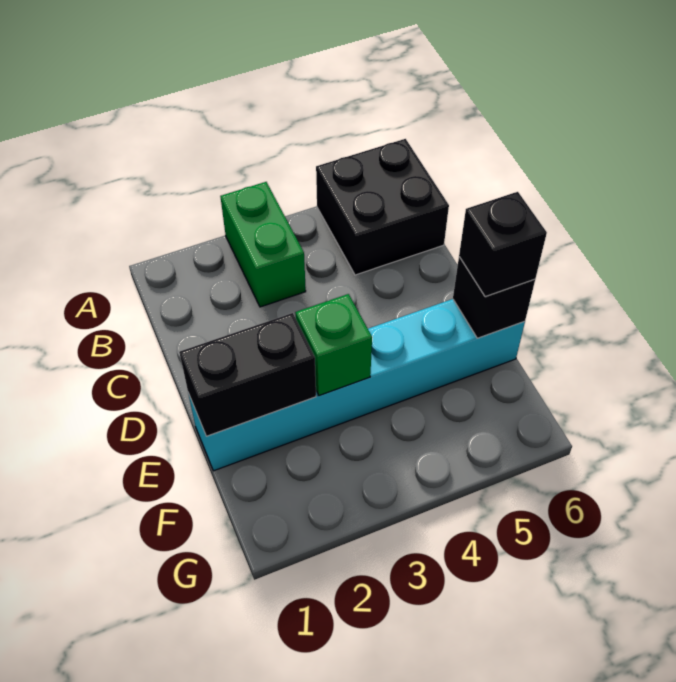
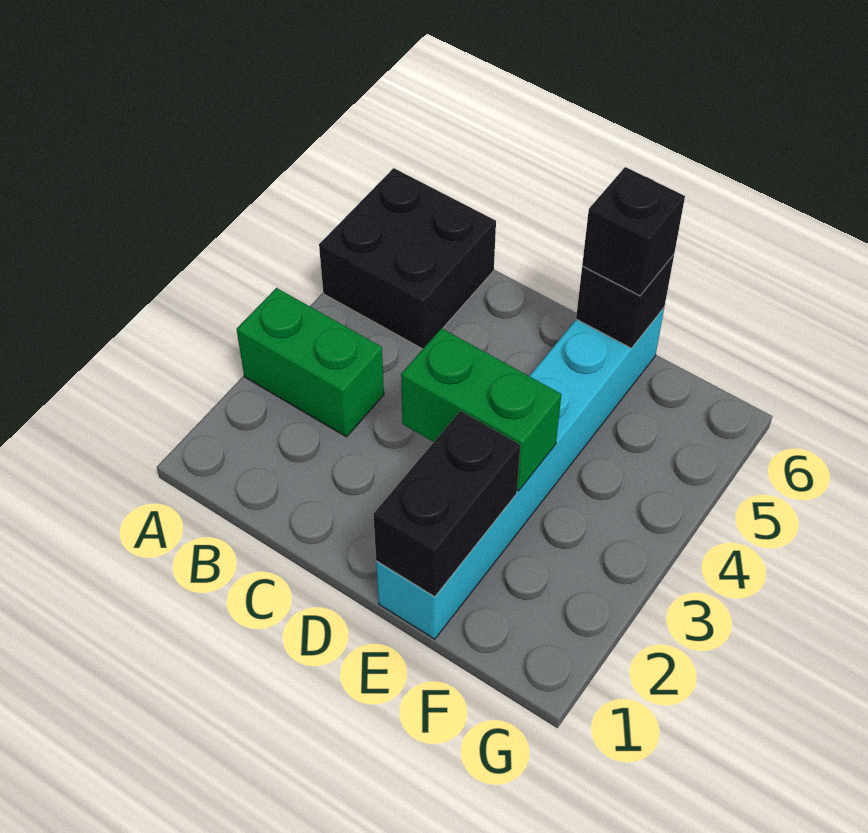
green 1x1 brick [295,294,372,396] -> green 1x2 brick [401,328,561,491]

